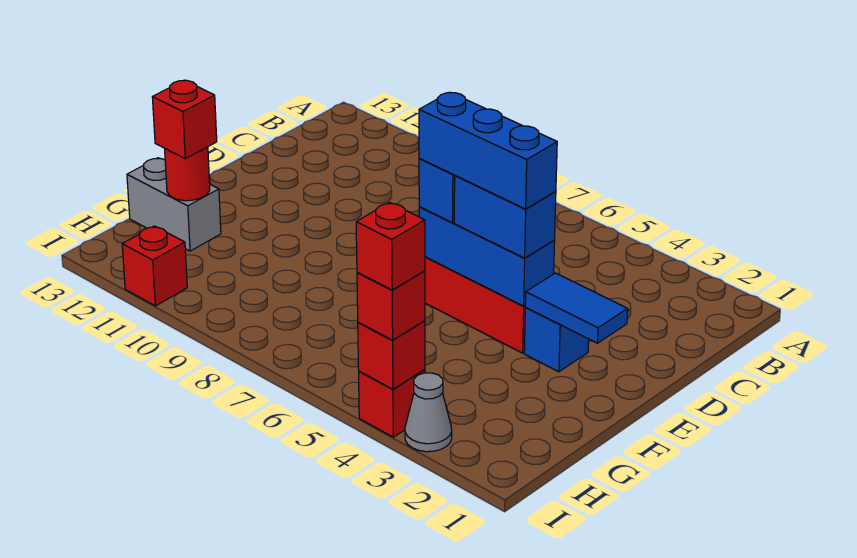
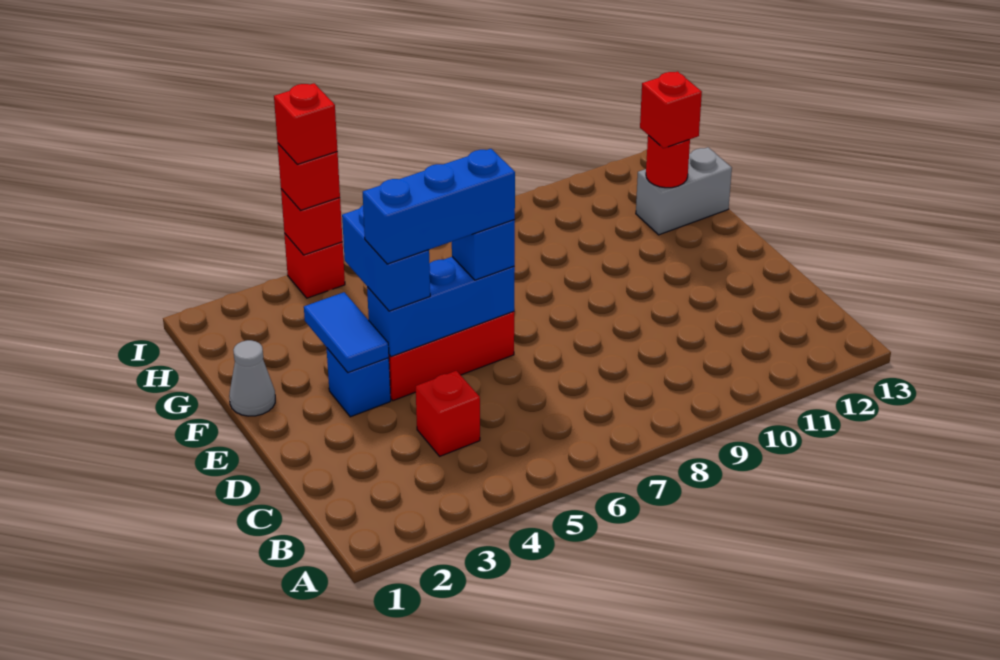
blue 1x2 tile [525,273,628,343] -> blue 1x2 tile turned to [304,292,389,373]
blue 1x2 brick [454,176,556,258] -> blue 1x2 brick turned to [342,205,430,311]
grey 1x1 cone [405,373,452,452] -> grey 1x1 cone moved to [229,340,275,416]
red 1x1 brick [122,226,187,306] -> red 1x1 brick moved to [416,371,480,456]

